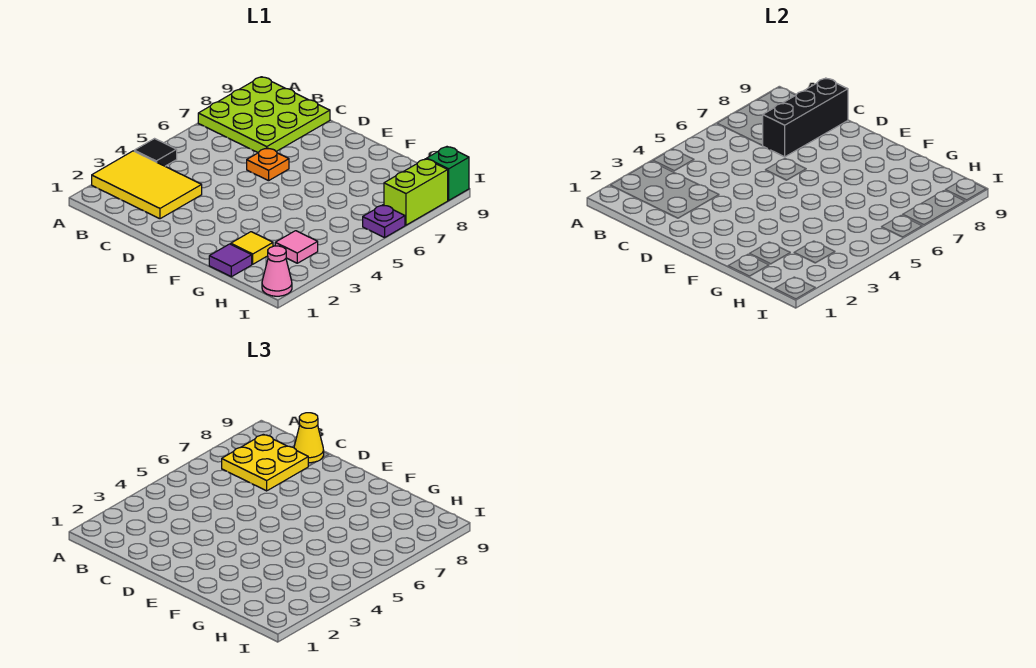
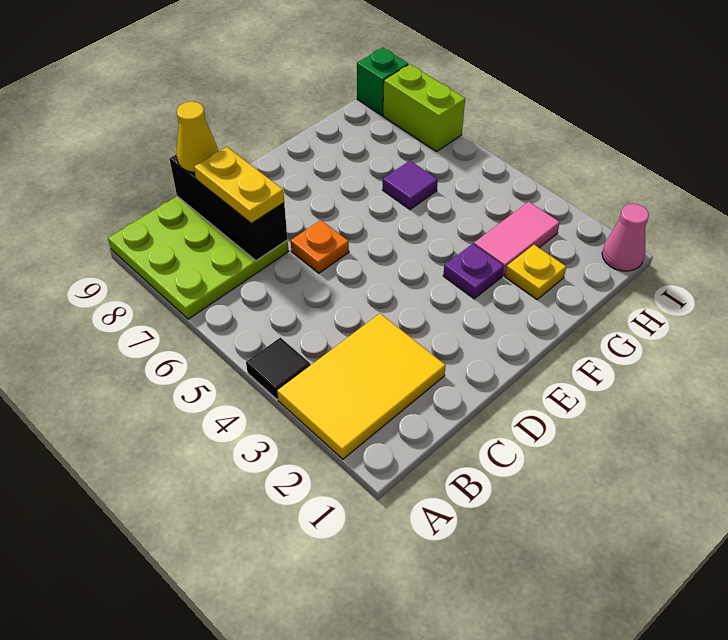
yellow 2x2 plate [222,434,308,491] -> yellow 1x2 plate [194,147,284,223]
purple 1x1 tile [209,244,252,277] -> purple 1x1 tile moved to [383,161,438,209]
yellow 1x1 tile [231,232,273,264] -> yellow 1x1 plate [505,245,566,299]
pink 1x1 tile [275,231,318,263] -> pink 1x2 tile [474,202,560,276]
purple 1x1 plate [363,205,405,238] -> purple 1x1 plate moved to [443,244,504,299]

